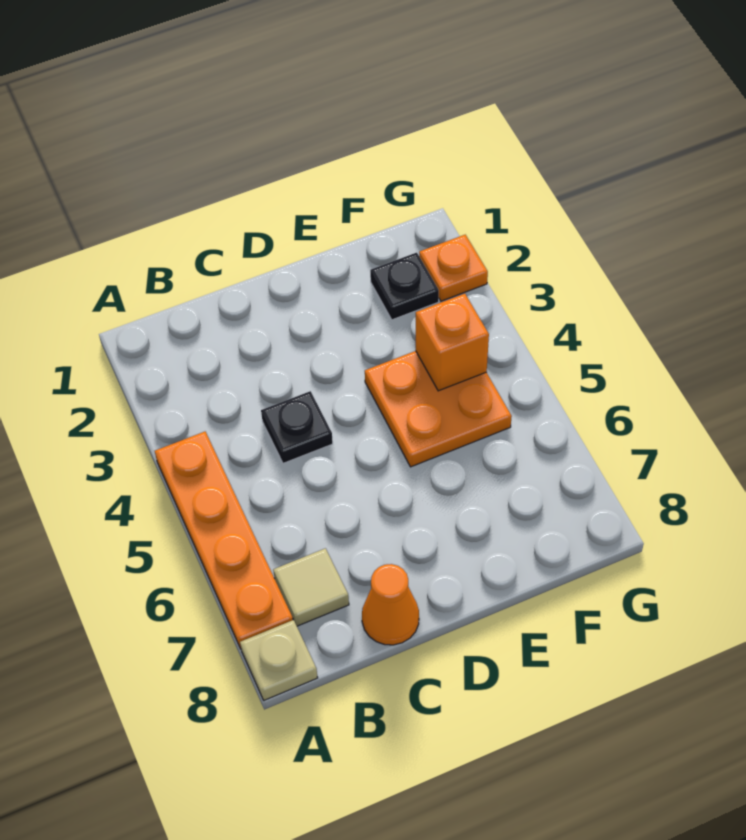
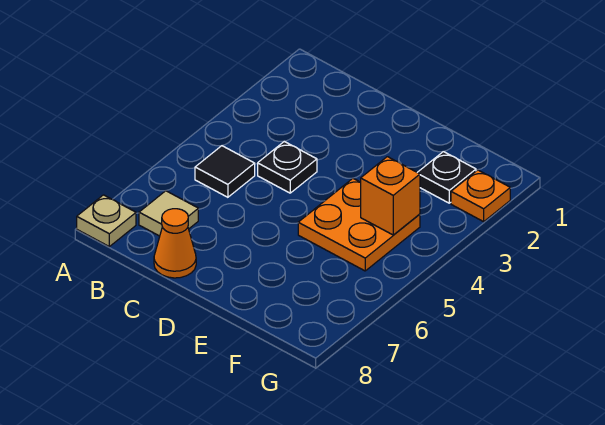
orange 1x4 plate [155,432,293,649] -> none
none -> black 1x1 tile [195,146,255,197]

